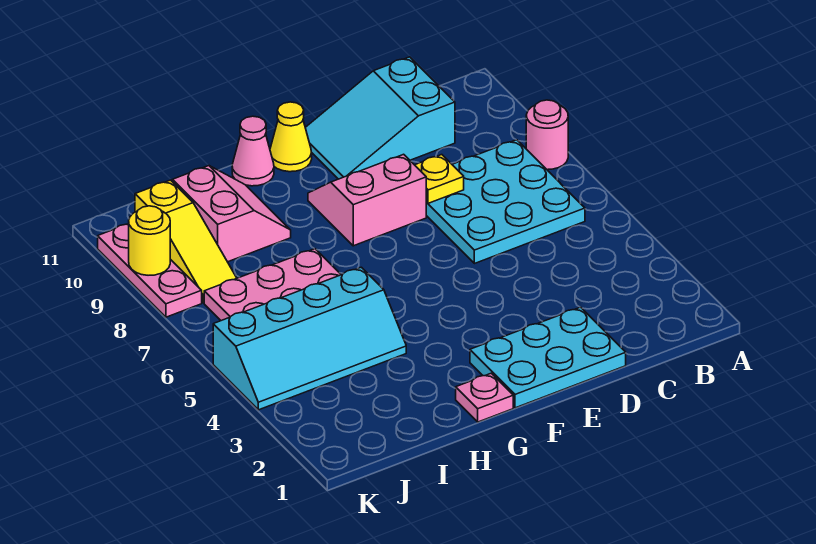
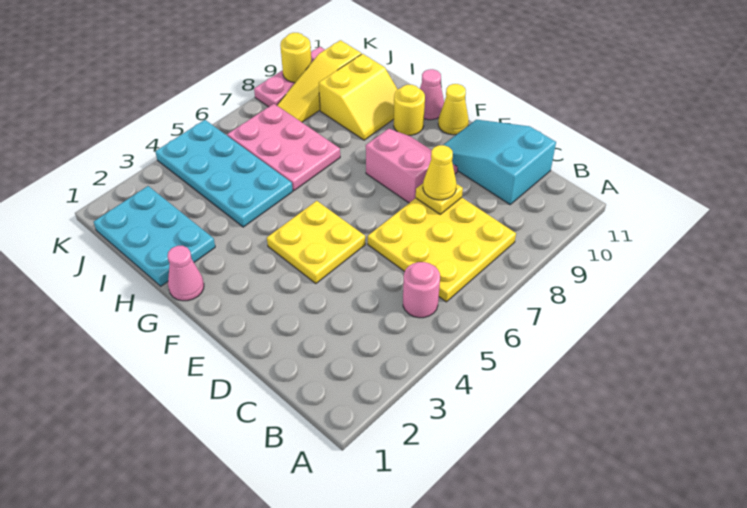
pink 1x1 round brick [526,100,568,170] -> pink 1x1 round brick moved to [403,262,440,318]
cyan 3x3 plate [426,140,585,264] -> yellow 3x3 plate [368,198,516,302]
cyan 2x3 plate [470,307,626,408] -> cyan 2x3 plate moved to [94,186,215,286]
none -> yellow 1x1 cone [423,145,457,200]
none -> yellow 2x2 plate [267,201,365,284]
pink 1x1 plate [456,373,513,422] -> pink 1x1 cone [168,246,204,301]
none -> yellow 1x1 round brick [394,85,425,135]
cyan 2x4 slope [213,267,406,410] -> cyan 2x4 plate [155,120,293,227]
pink 2x2 slope [172,166,291,262] -> yellow 2x2 slope [319,54,398,140]

